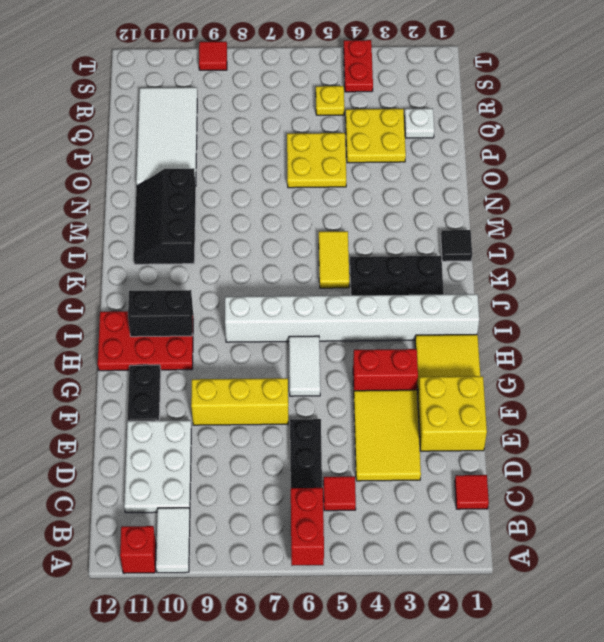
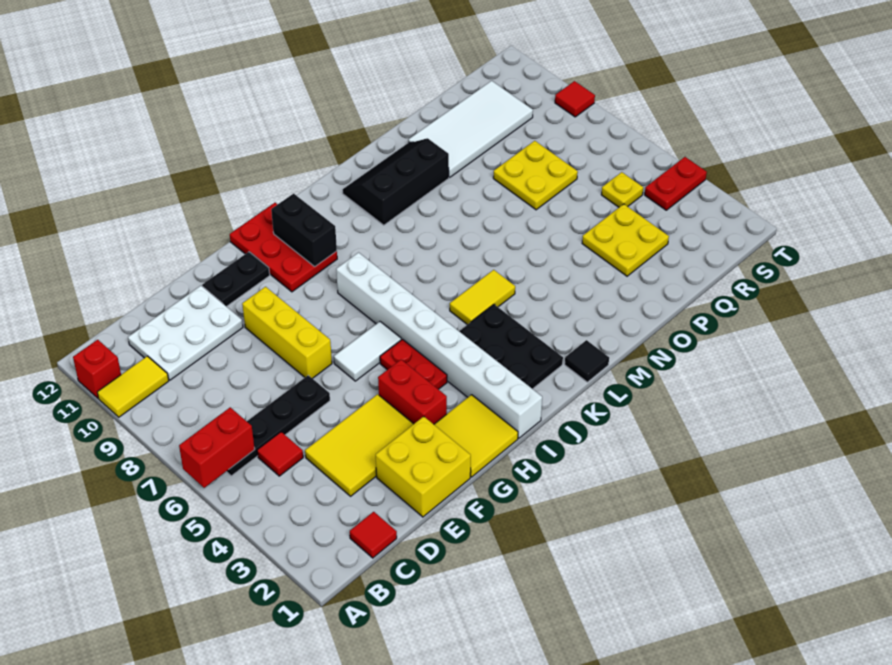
white 1x2 tile [156,508,190,573] -> yellow 1x2 tile [97,356,169,417]
none -> red 1x2 plate [380,339,447,389]
yellow 2x2 plate [287,133,346,188] -> yellow 2x2 plate moved to [493,141,578,210]
white 1x1 plate [404,108,434,138] -> none

